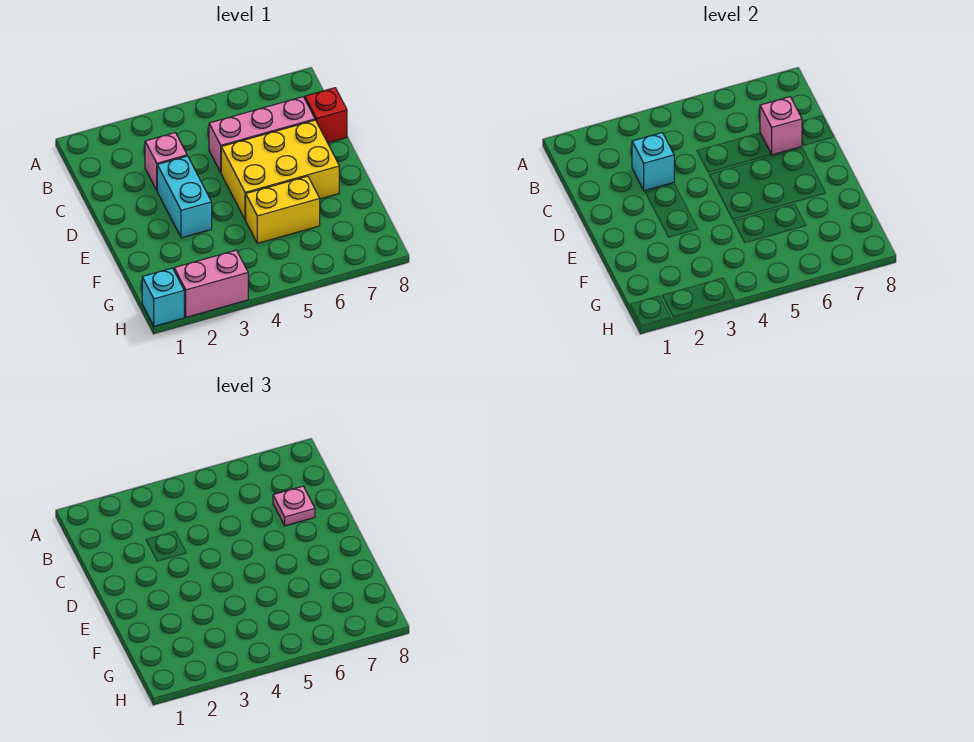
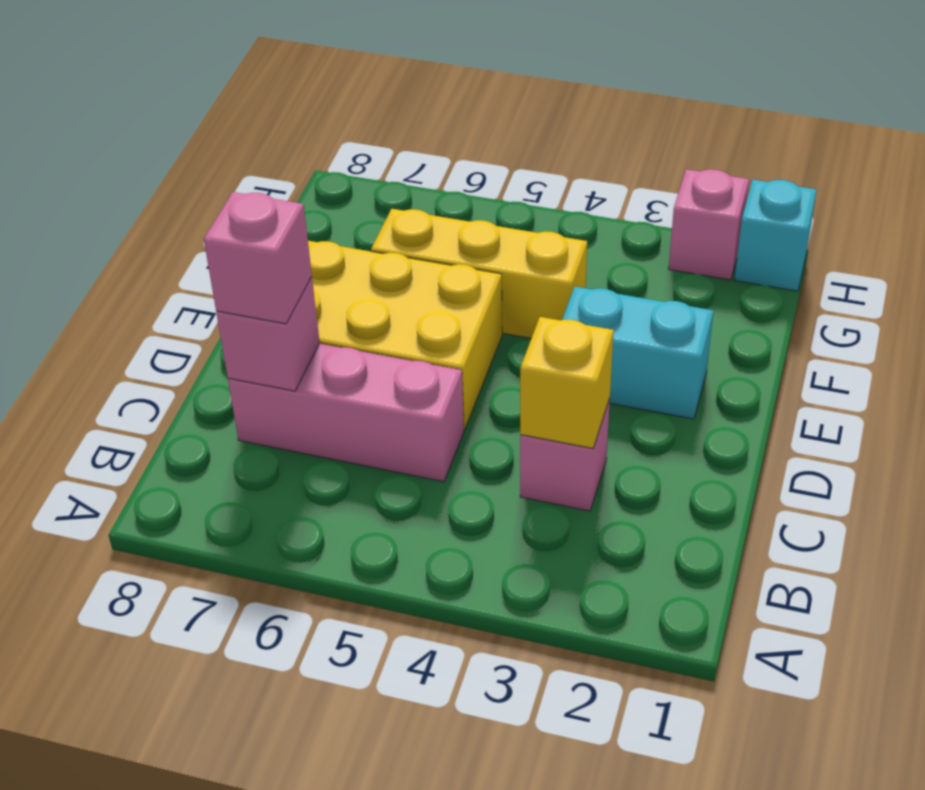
cyan 1x1 brick [632,133,674,191] -> yellow 1x1 brick [520,317,614,449]
pink 1x1 plate [273,486,315,526] -> pink 1x1 brick [204,192,312,324]
red 1x1 brick [305,88,347,143] -> none
cyan 1x2 brick [157,156,212,238] -> cyan 1x2 brick turned to [562,287,713,419]
yellow 1x2 brick [246,176,320,243] -> yellow 1x3 brick [371,209,587,338]
pink 1x2 brick [174,250,248,317] -> pink 1x1 brick [669,169,749,280]

